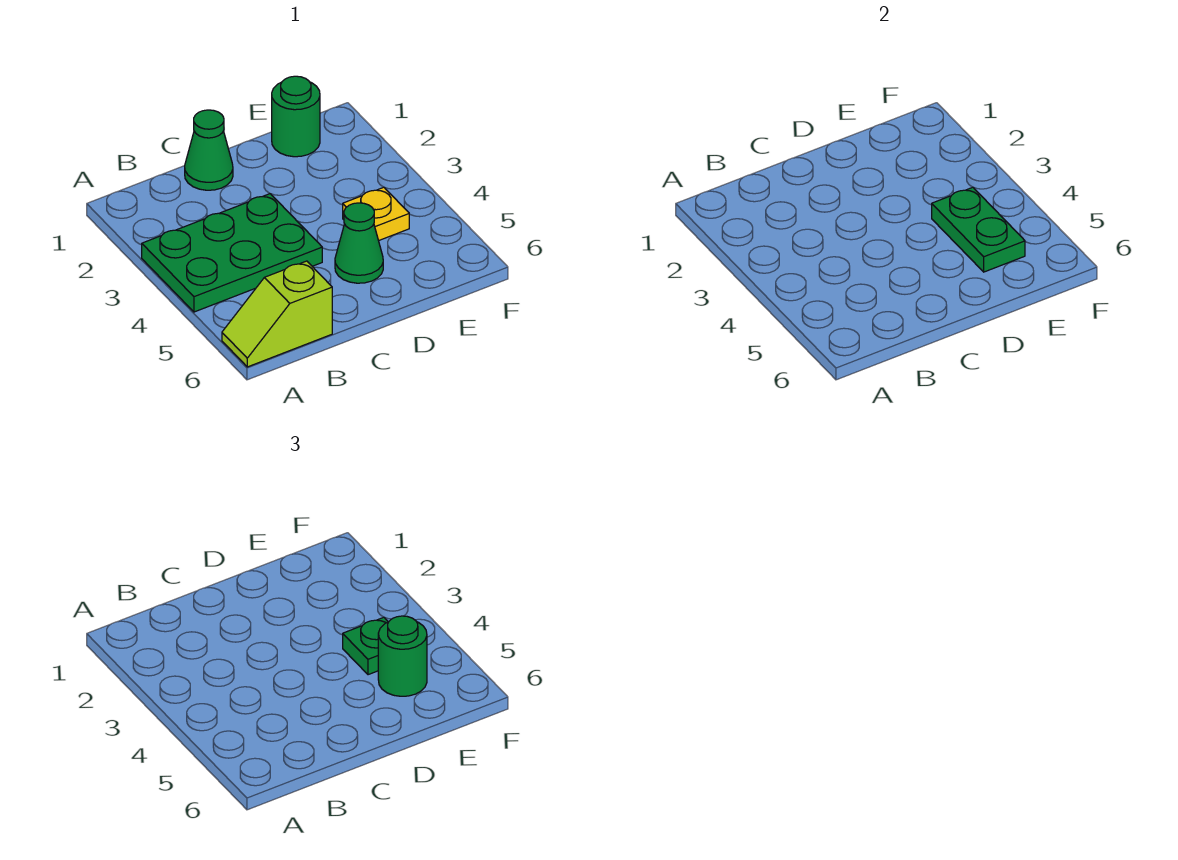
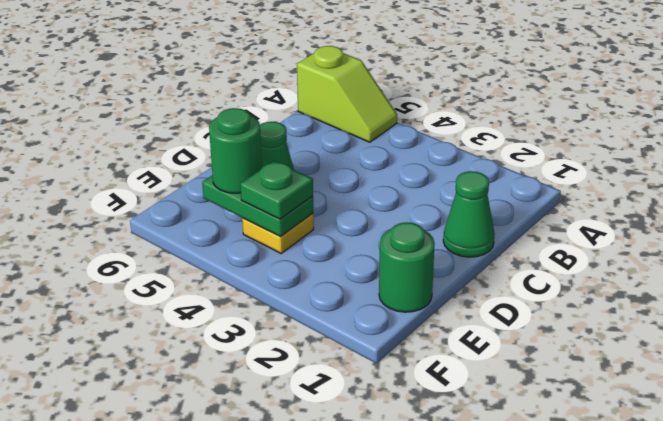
green 2x3 plate [142,194,322,312] -> none
lime 1x2 slope [222,261,332,367] -> lime 1x2 slope turned to [297,46,397,142]

